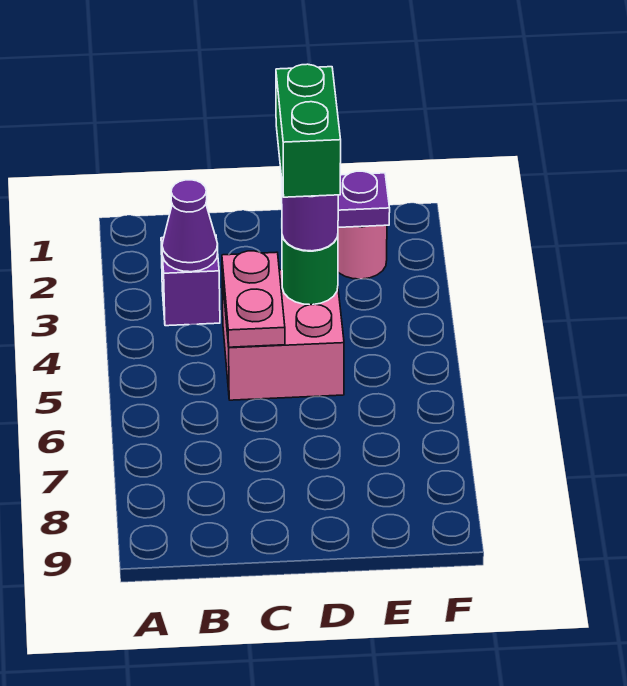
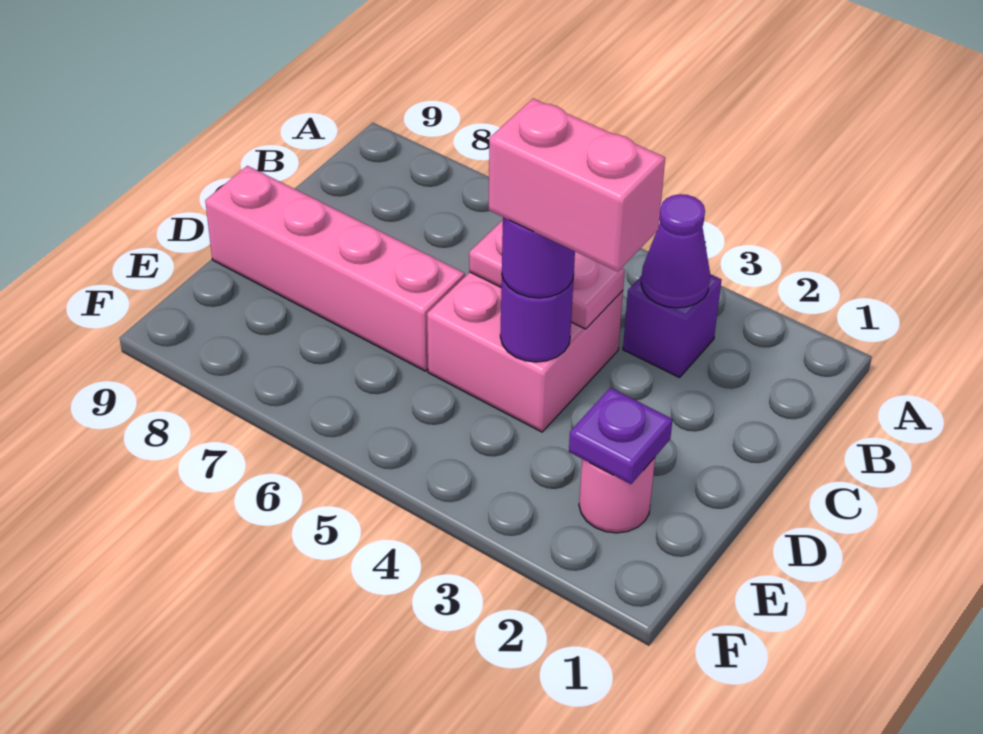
green 1x2 brick [276,64,341,197] -> pink 1x2 brick [488,99,665,272]
green 1x1 round brick [282,236,338,305] -> purple 1x1 round brick [500,276,574,362]
none -> pink 1x4 brick [205,166,465,371]

